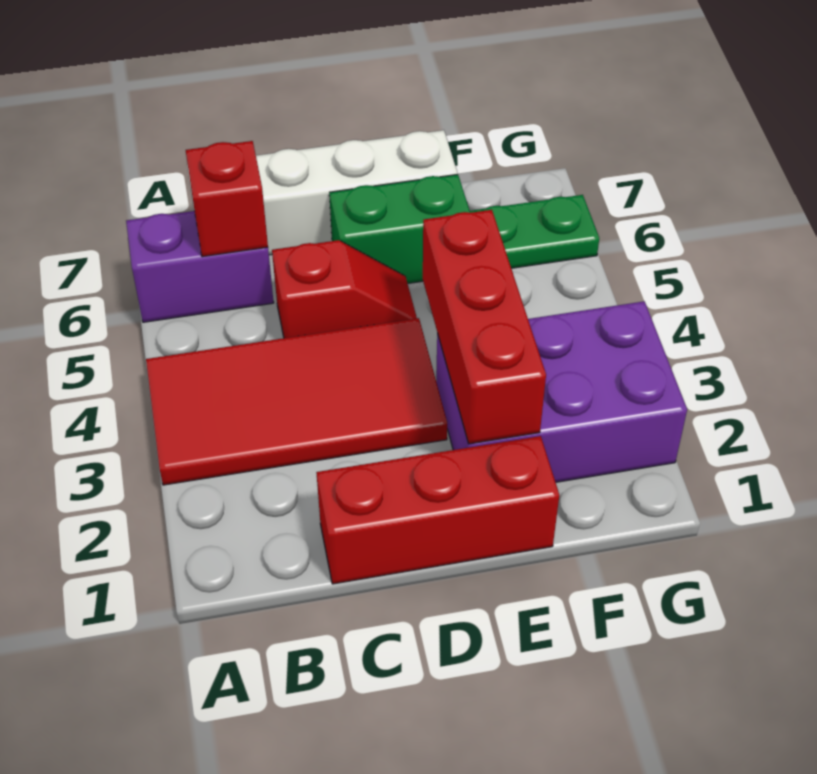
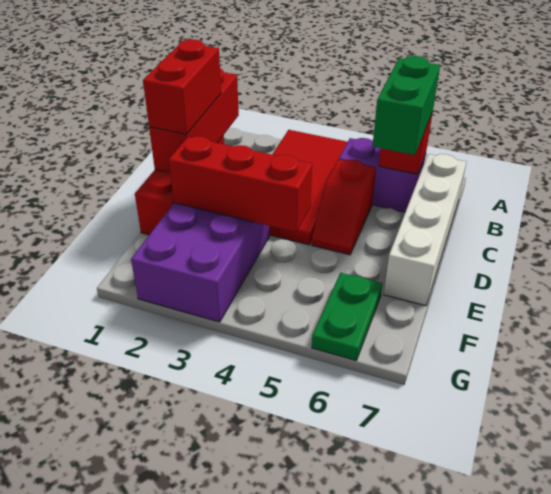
purple 1x2 brick [126,211,274,322] -> purple 1x2 brick turned to [339,138,426,212]
none -> red 1x3 brick [149,68,239,173]
none -> red 1x2 brick [143,39,221,134]
green 1x2 brick [329,174,470,283] -> green 1x2 brick moved to [372,56,440,155]

